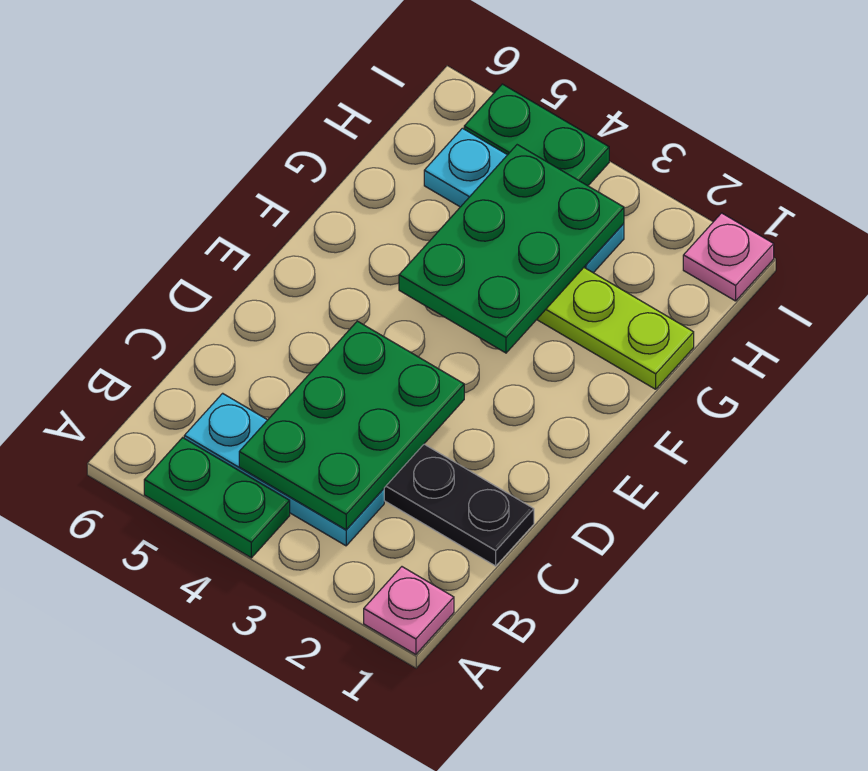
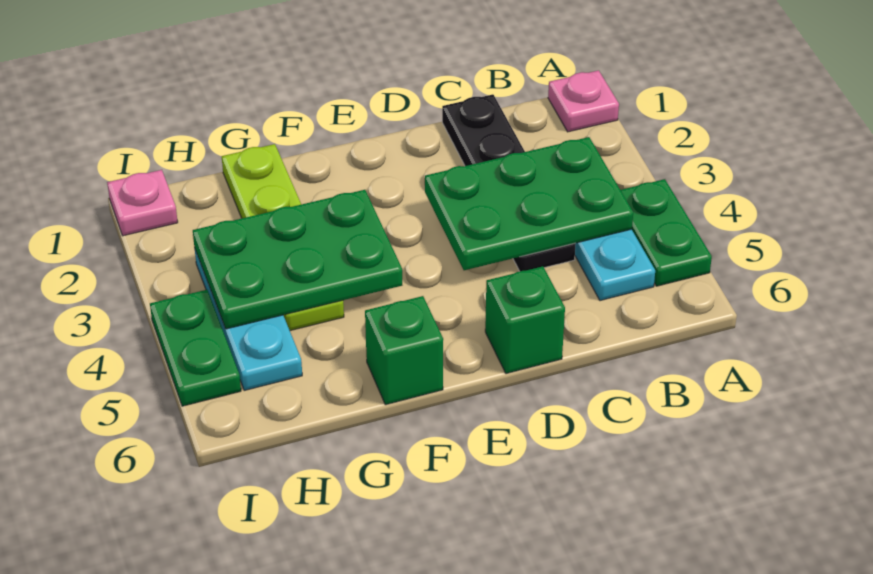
none -> green 1x1 brick [485,266,565,374]
none -> green 1x1 brick [365,296,443,405]

